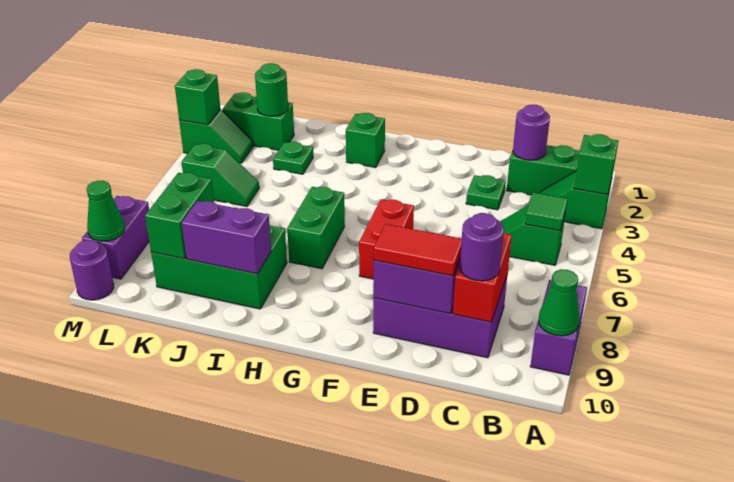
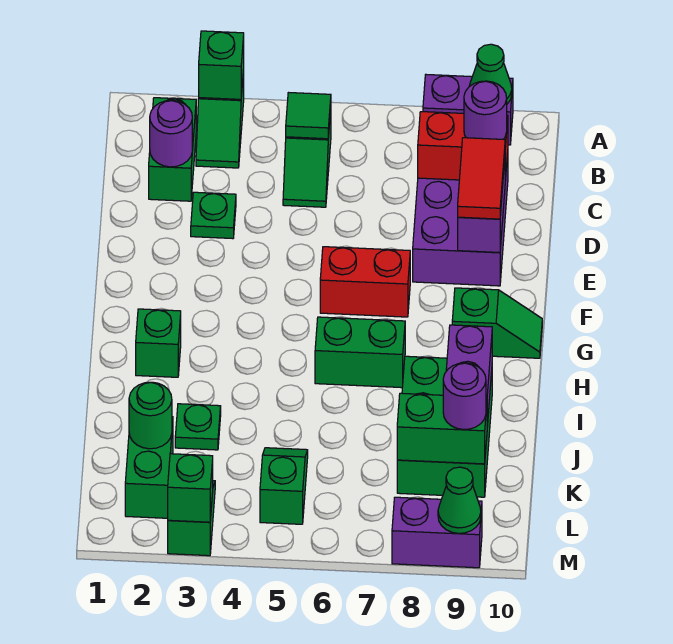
none -> green 1x2 slope [452,288,542,358]
purple 1x1 round brick [70,240,114,300] -> purple 1x1 round brick moved to [443,363,486,430]

